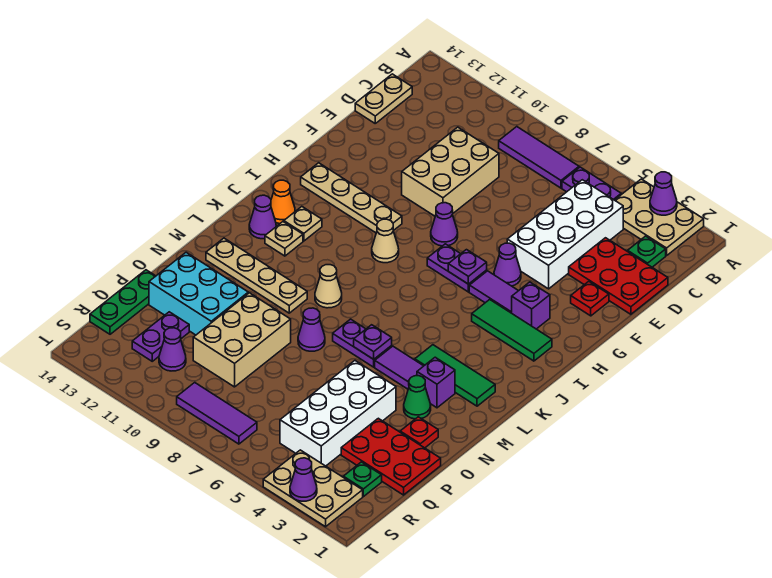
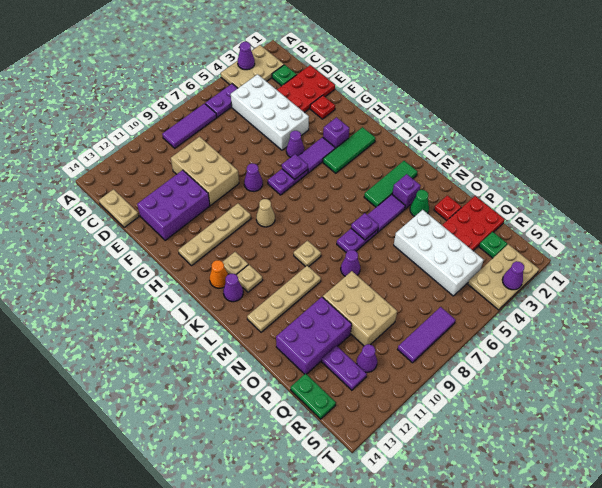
none -> purple 2x3 brick [137,170,210,240]
tan 1x1 cone [315,265,342,308] -> tan 1x1 plate [294,241,321,267]
cyan 2x3 brick [149,252,248,335] -> purple 2x3 brick [276,297,352,374]
green 1x3 plate [90,270,155,334] -> green 1x2 plate [291,373,336,419]

